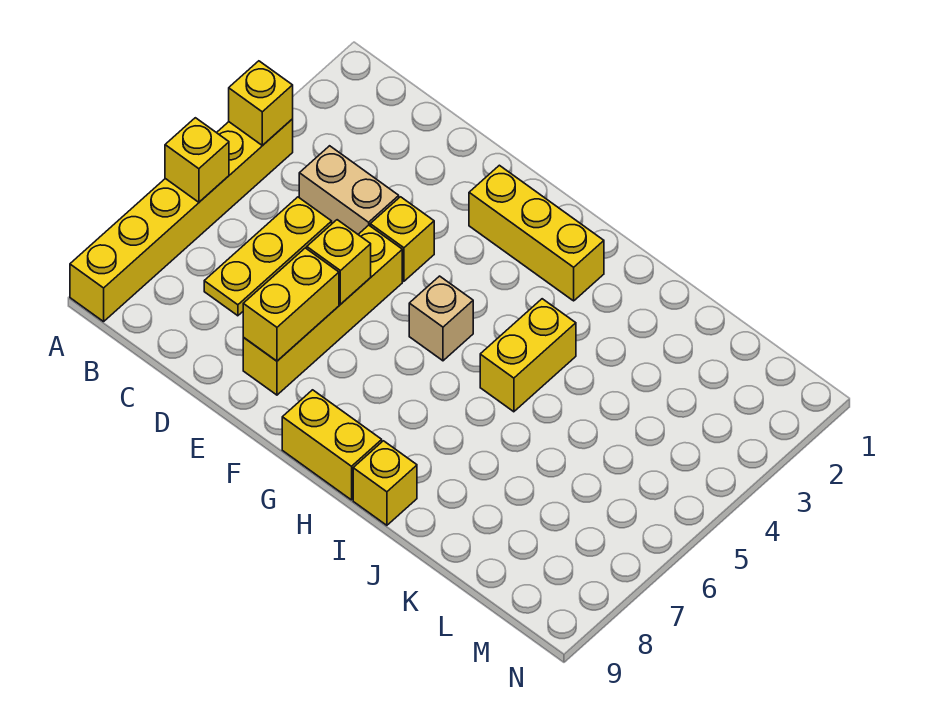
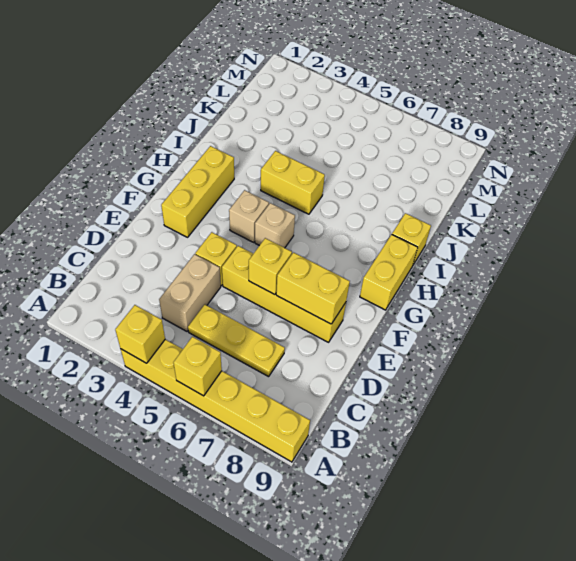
none -> tan 1x1 brick [229,190,269,242]

